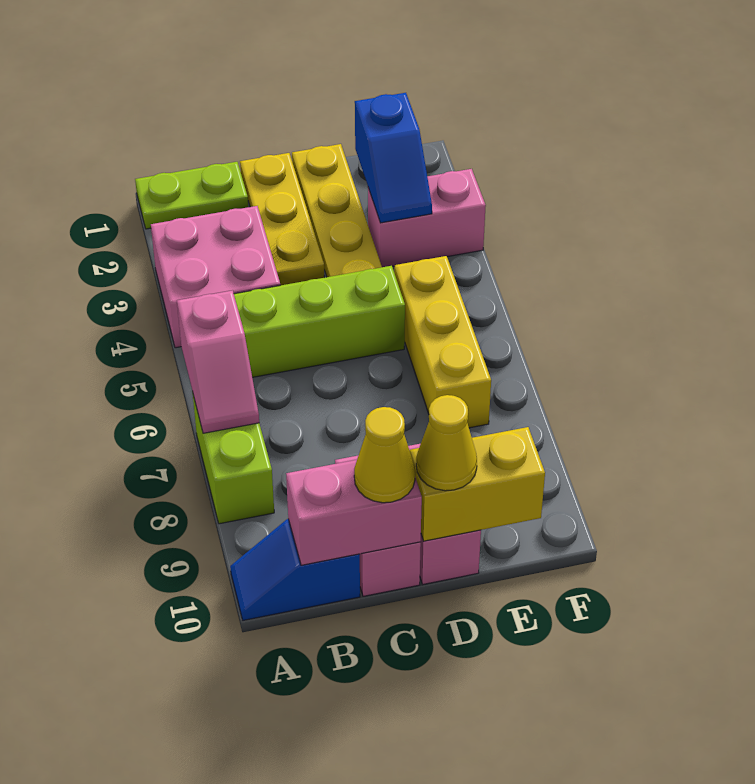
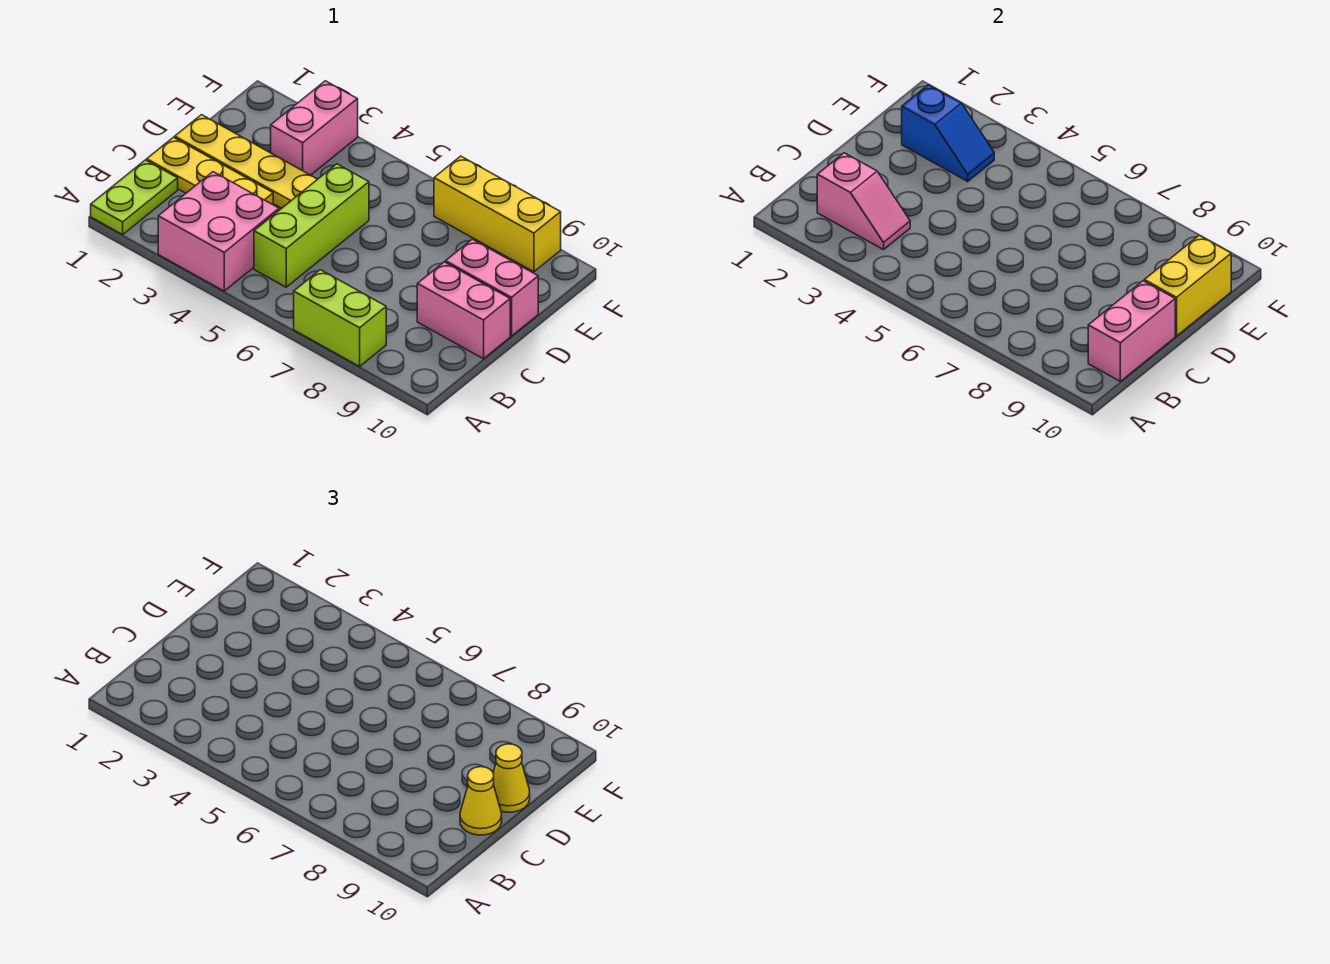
pink 1x2 slope [177,290,259,433] -> pink 1x2 slope moved to [817,153,910,250]
blue 1x2 slope [230,519,360,620] -> none
yellow 1x3 brick [394,256,491,428] -> yellow 1x3 brick moved to [434,156,561,272]

